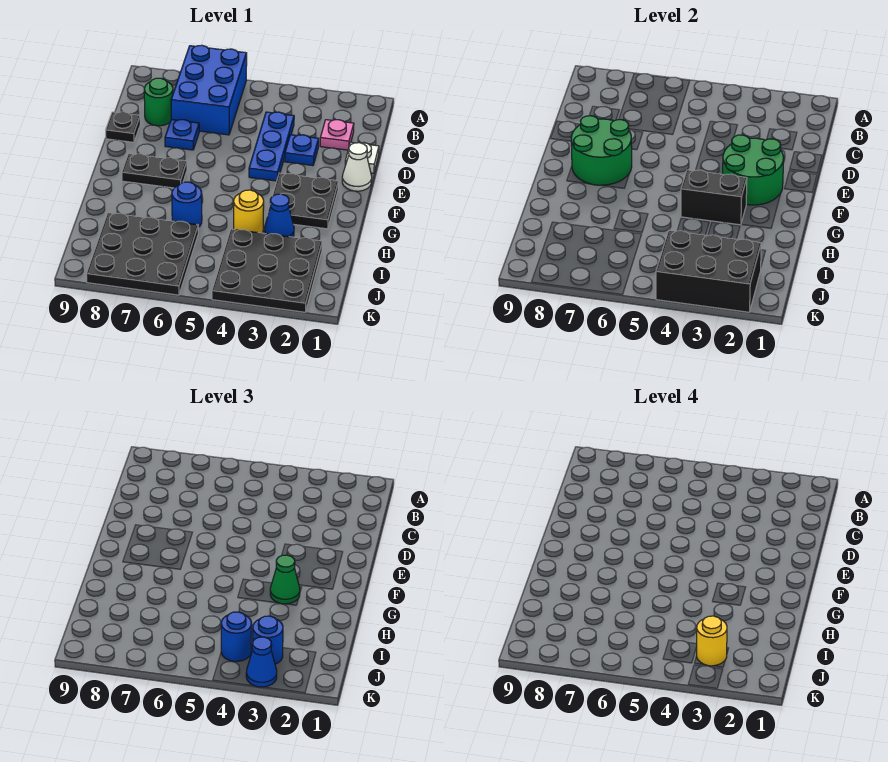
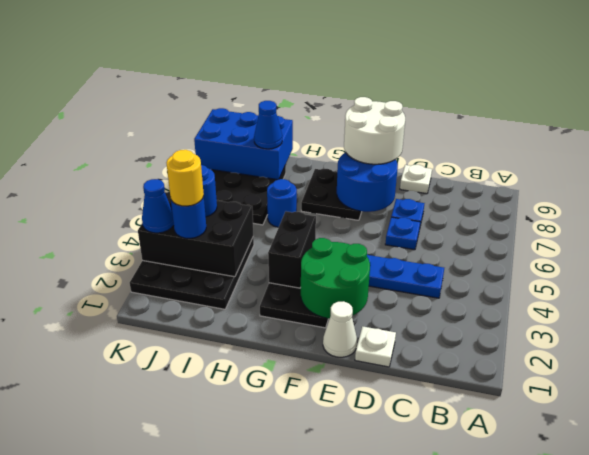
blue 2x3 brick [171,45,247,135] -> blue 2x3 brick moved to [194,108,293,180]
pink 1x1 plate [320,120,354,150] -> none
green 1x1 round brick [144,78,173,126] -> none
blue 1x1 plate [285,135,319,166] -> blue 1x1 plate moved to [385,217,420,250]
black 1x1 plate [106,112,140,142] -> white 1x1 plate [400,165,432,194]
green 2x2 round brick [571,116,632,185] -> blue 2x2 round brick [337,152,398,212]
none -> white 2x2 round brick [344,97,405,164]
black 1x2 plate [122,154,187,188] -> black 2x2 plate [301,169,362,220]
green 1x1 cone [270,555,300,604] -> none
blue 1x1 cone [264,194,294,237] -> blue 1x1 cone moved to [254,101,282,149]
yellow 1x1 round brick [234,190,264,233] -> none
black 2x3 brick [656,231,761,312] -> black 2x3 brick turned to [138,192,253,277]

